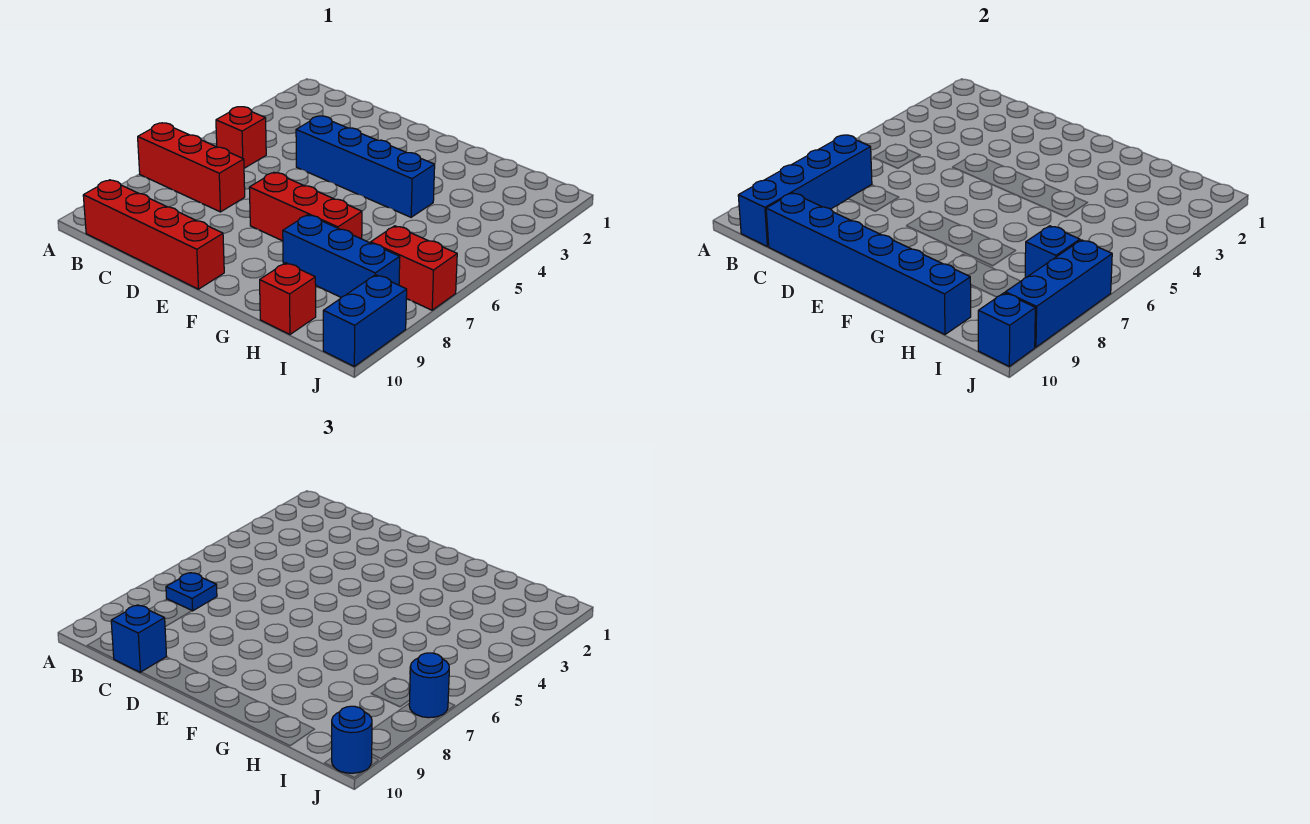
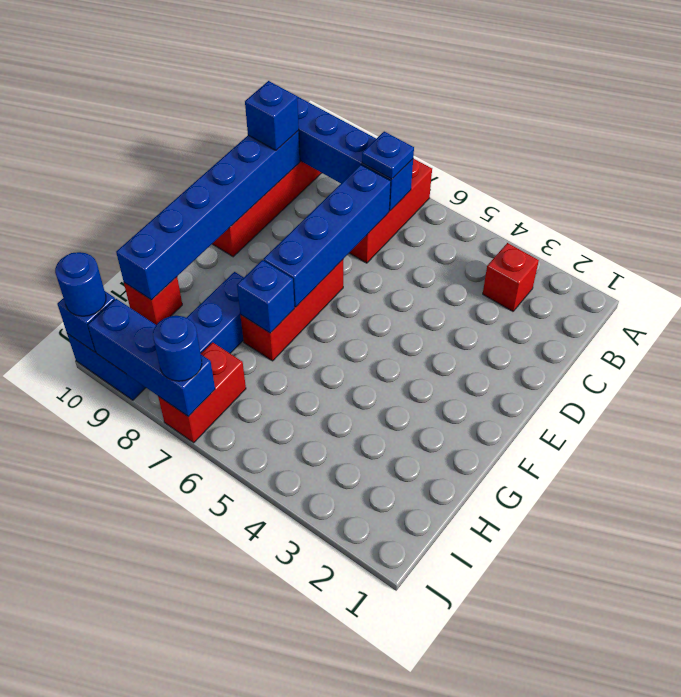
red 1x1 brick [216,107,266,168] -> red 1x1 brick moved to [483,243,539,311]
blue 1x4 brick [296,116,435,217] -> blue 1x4 brick moved to [264,165,391,307]
blue 1x1 brick [1025,226,1080,278] -> blue 1x1 brick moved to [237,260,295,333]

